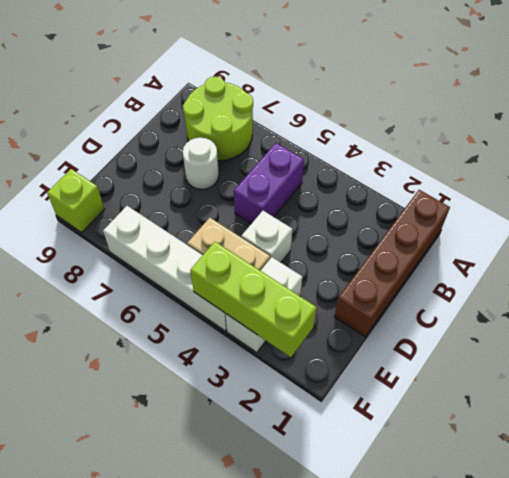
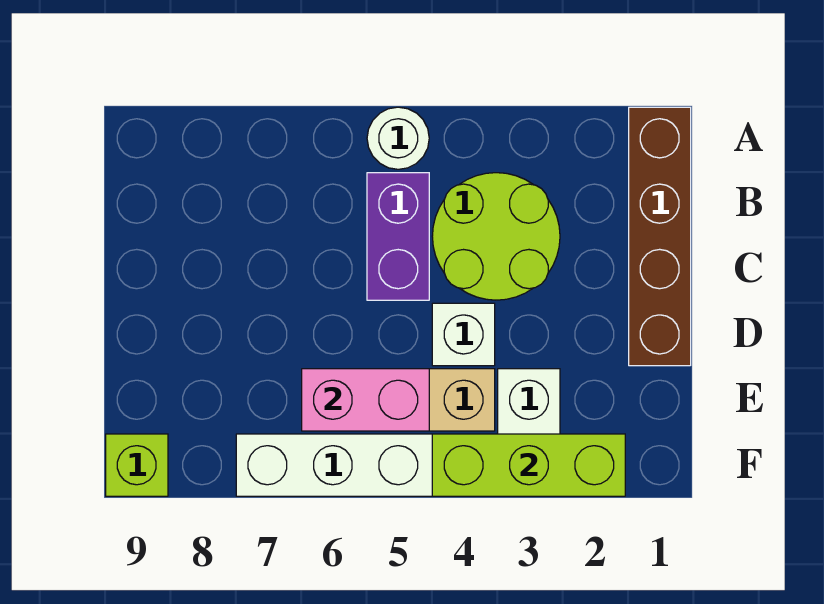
lime 2x2 round brick [183,77,253,161] -> lime 2x2 round brick moved to [432,173,560,300]
white 1x1 round brick [183,138,219,189] -> white 1x1 round brick moved to [367,107,429,169]
none -> pink 1x2 brick [302,369,429,431]

